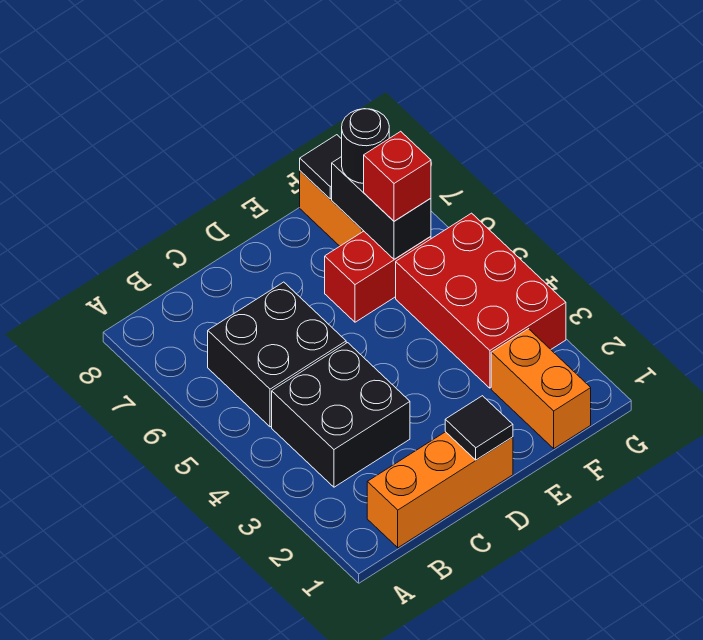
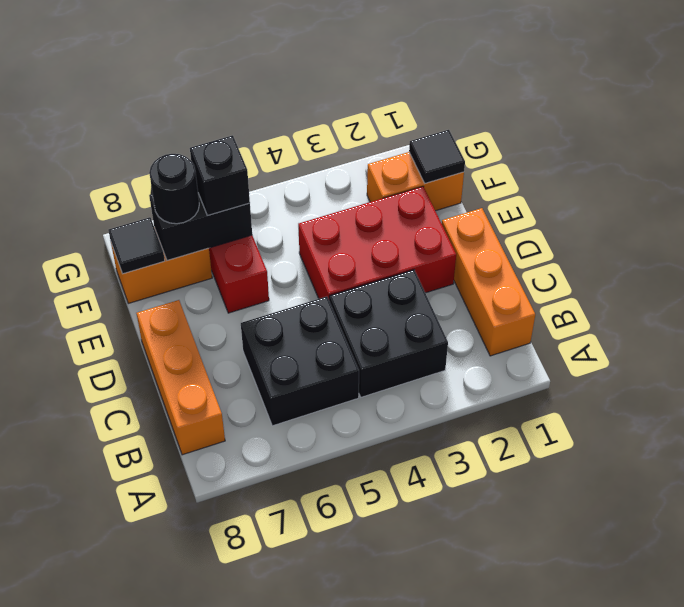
none -> orange 1x3 brick [136,300,225,455]
black 1x1 tile [445,396,513,460] -> black 1x1 tile moved to [409,130,465,183]
red 2x3 brick [396,213,566,388] -> red 2x3 brick moved to [298,186,456,299]
red 1x1 brick [364,131,431,221] -> black 1x1 brick [190,135,250,215]

